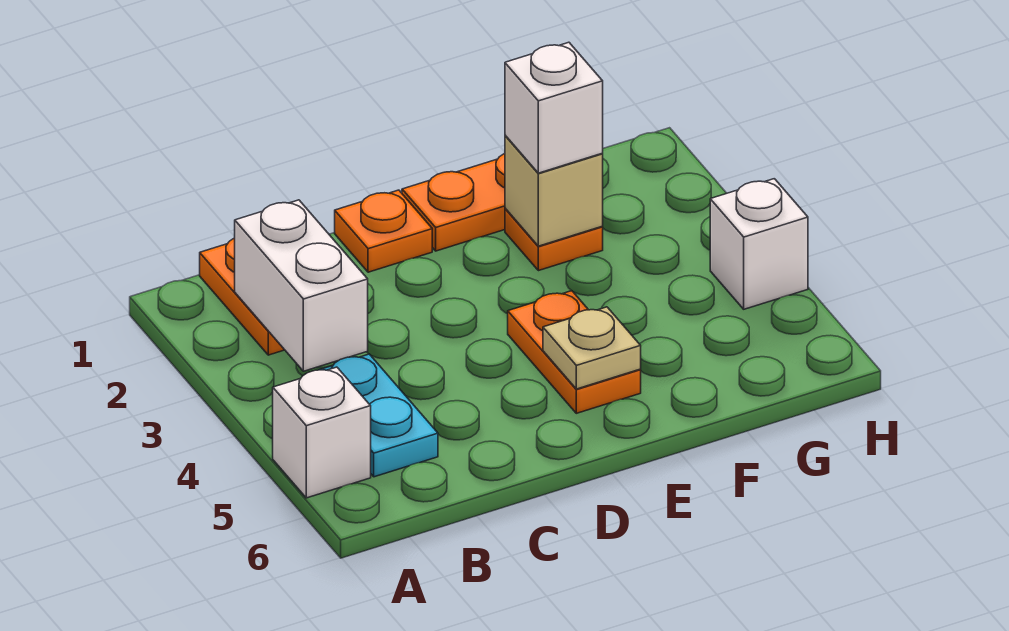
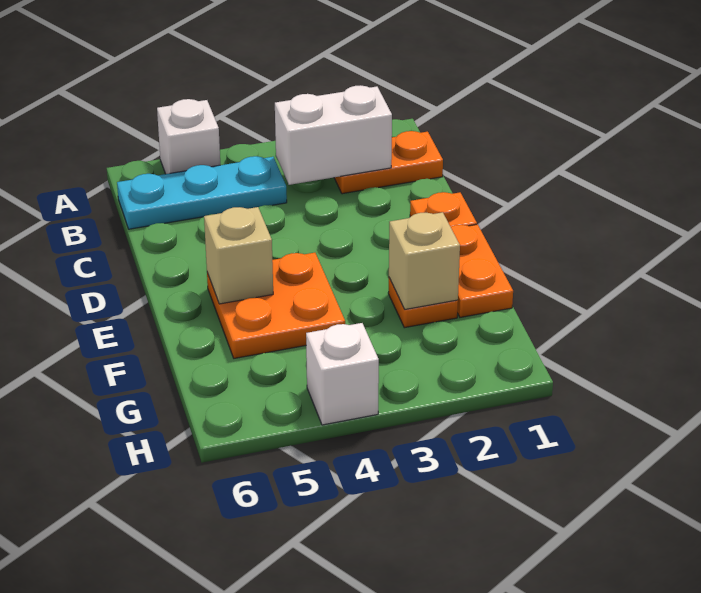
cyan 1x2 plate [320,354,438,477] -> cyan 1x3 plate [117,156,287,229]
orange 1x2 plate [508,291,641,413] -> orange 2x2 plate [207,253,345,358]
tan 1x1 plate [543,307,641,389] -> tan 1x1 brick [204,207,273,304]
white 1x1 brick [505,42,603,173] -> none

